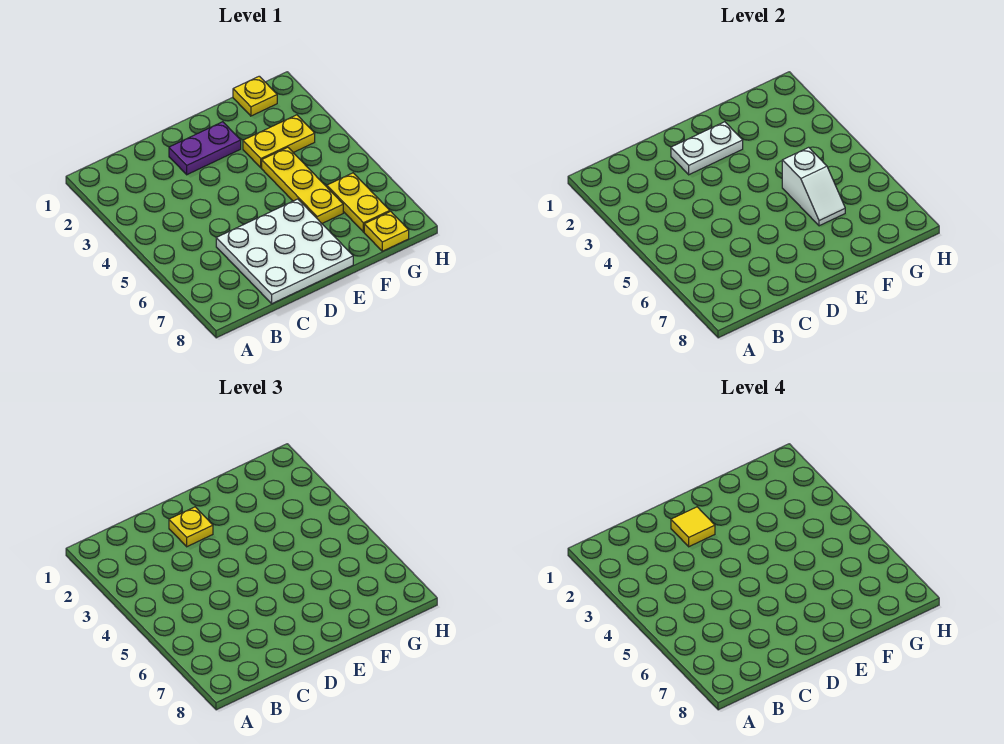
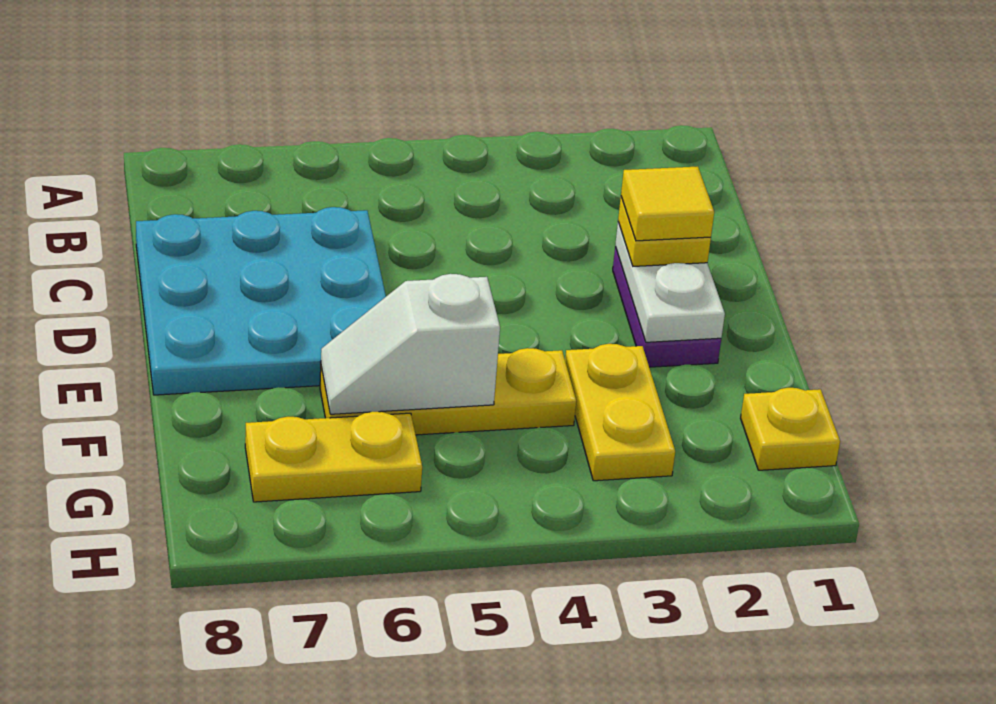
white 3x3 plate [216,199,353,304] -> cyan 3x3 plate [136,207,386,395]
yellow 1x1 plate [364,211,409,251] -> none

